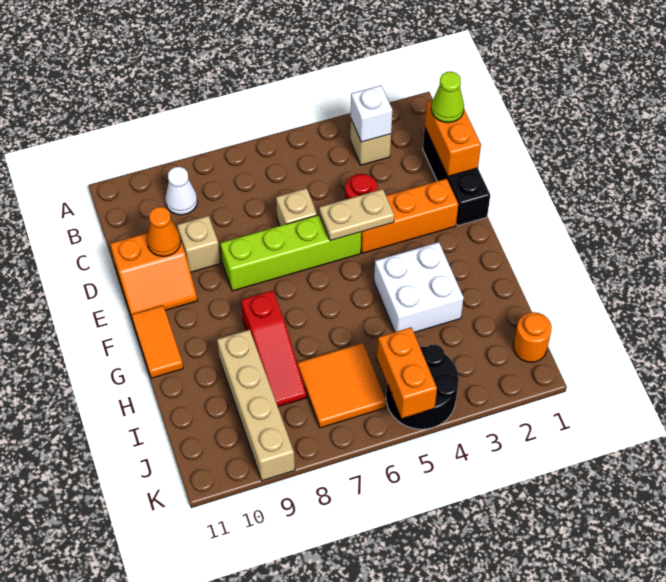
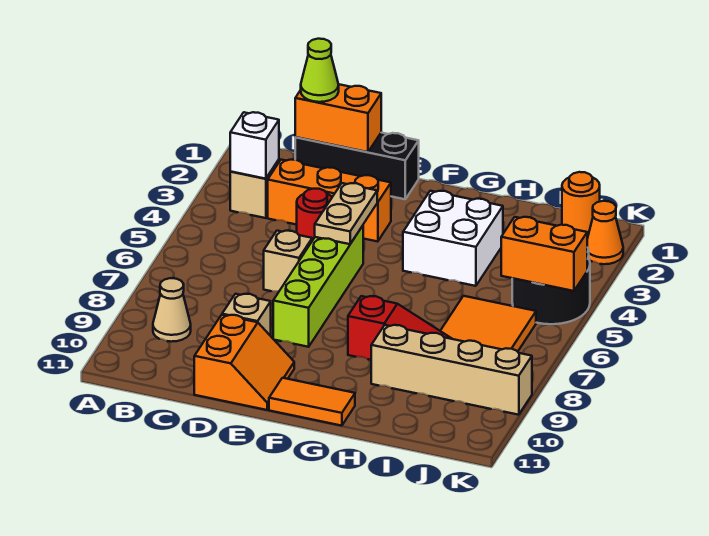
white 1x1 cone [165,167,197,215] -> tan 1x1 cone [153,278,191,342]
orange 1x1 cone [147,207,181,257] -> orange 1x1 cone moved to [587,201,623,264]
orange 1x3 brick [361,179,458,253] -> orange 1x3 brick turned to [268,160,391,242]

